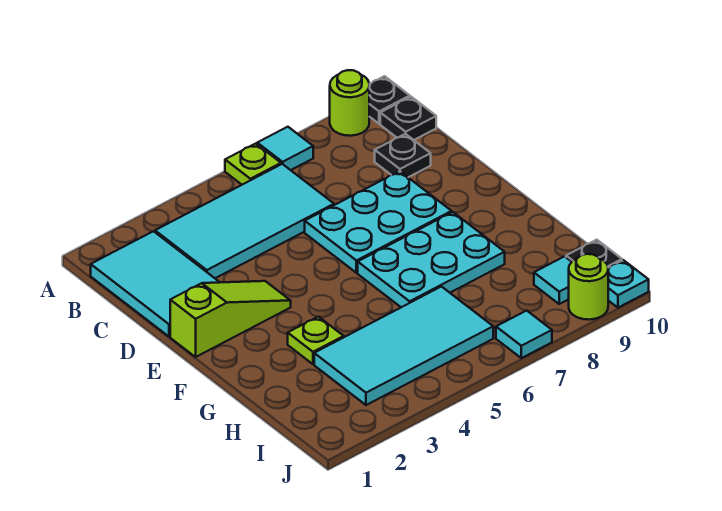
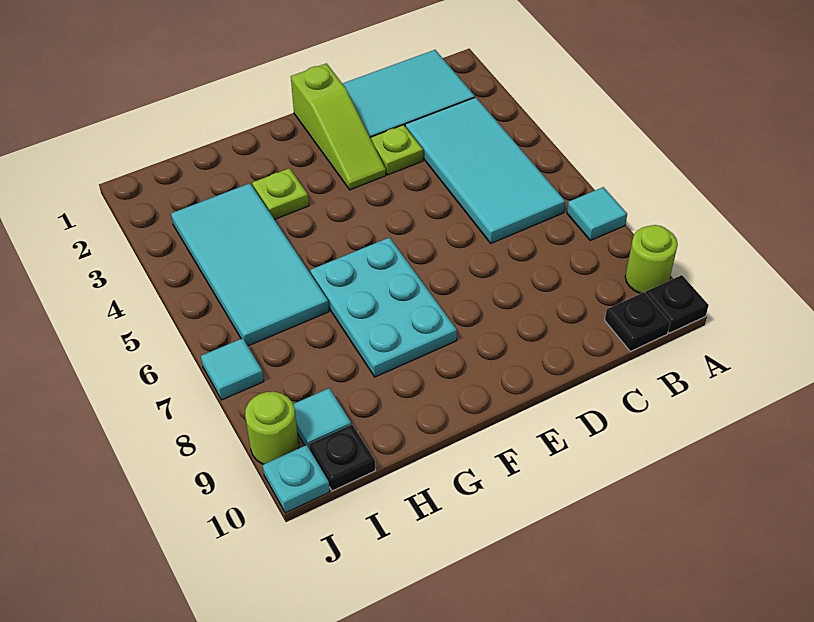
lime 1x1 plate [225,144,281,185] -> lime 1x1 plate moved to [370,125,423,175]
black 1x1 plate [375,134,431,177] -> none
cyan 2x3 plate [305,171,452,273] -> none

